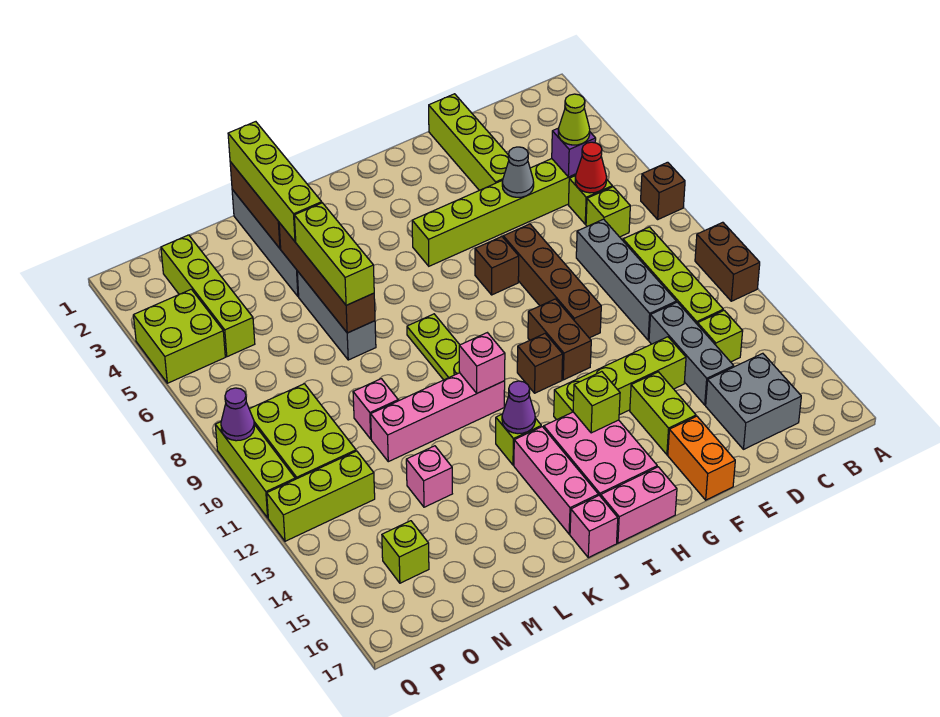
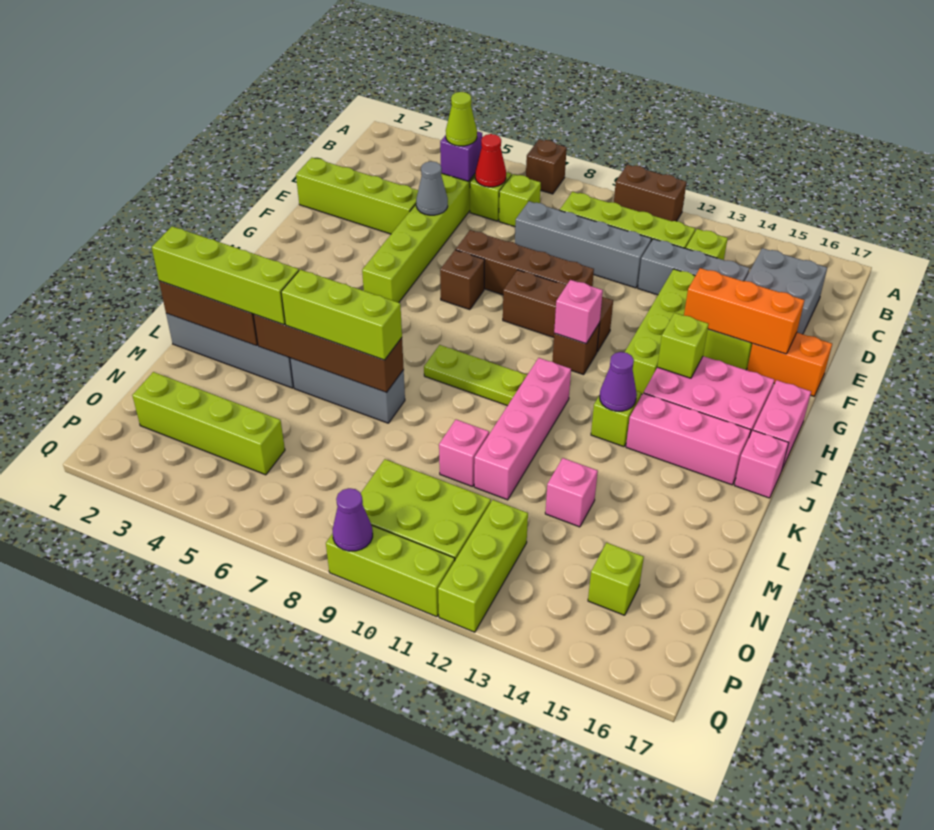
none -> orange 1x3 brick [684,268,804,354]
brown 1x2 brick [528,299,591,380] -> brown 1x3 brick [503,270,613,352]
pink 1x1 brick [459,333,505,393] -> pink 1x1 brick moved to [554,280,603,344]
lime 2x2 brick [133,289,225,383] -> none

